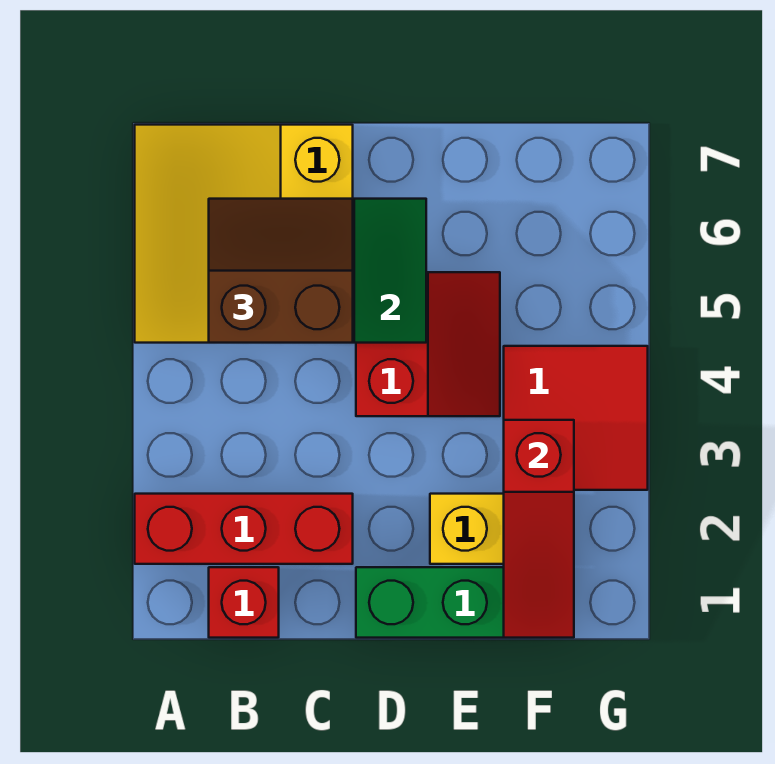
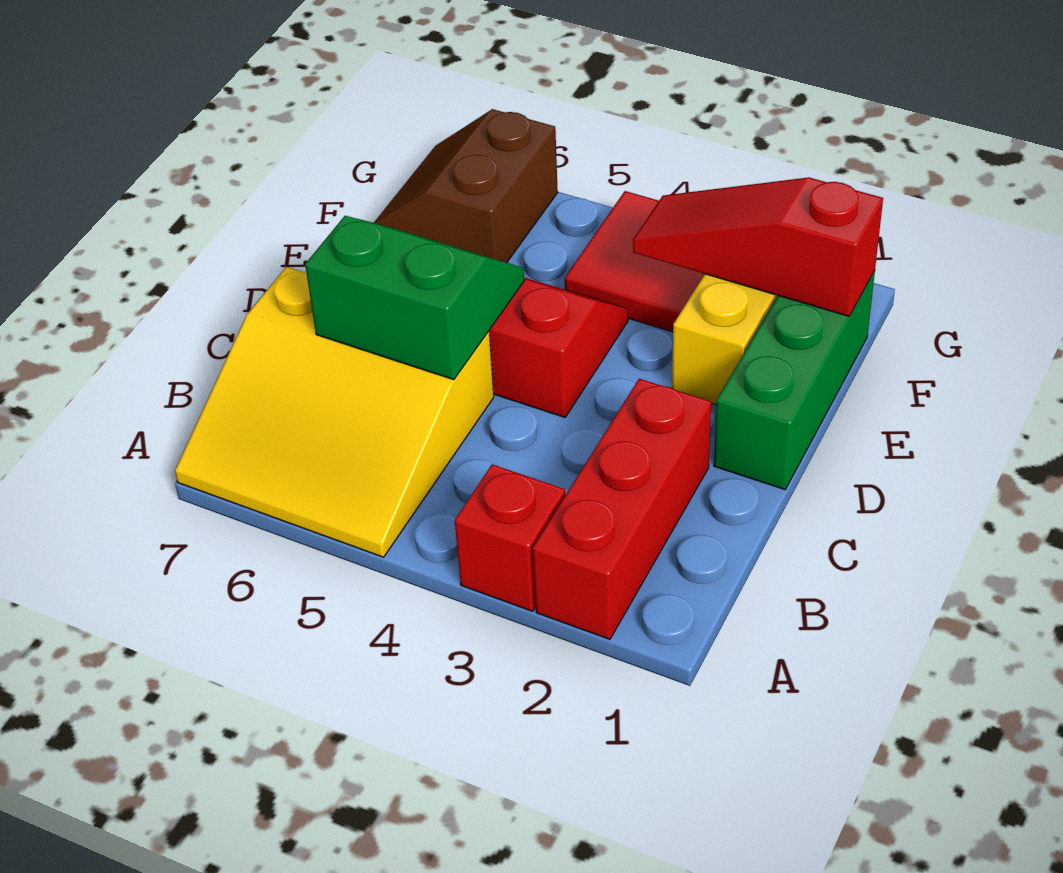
red 1x1 brick [209,567,279,638] -> red 1x1 brick moved to [455,464,565,611]
brown 2x2 slope [209,199,353,343] -> brown 2x2 slope moved to [374,109,558,263]
red 1x3 slope [504,420,574,638] -> red 1x3 slope turned to [633,177,883,316]

